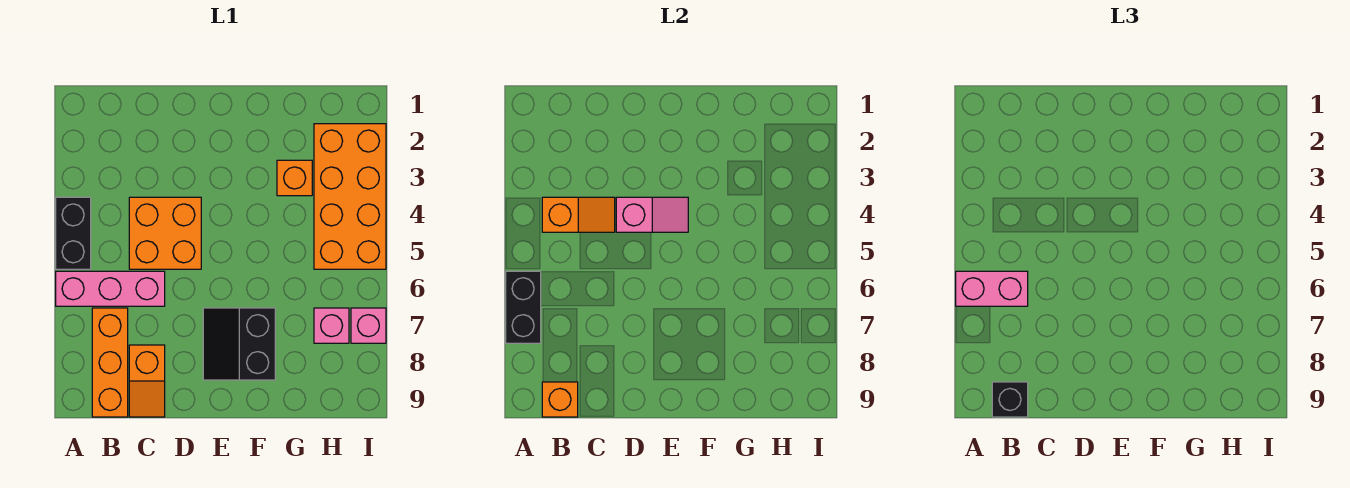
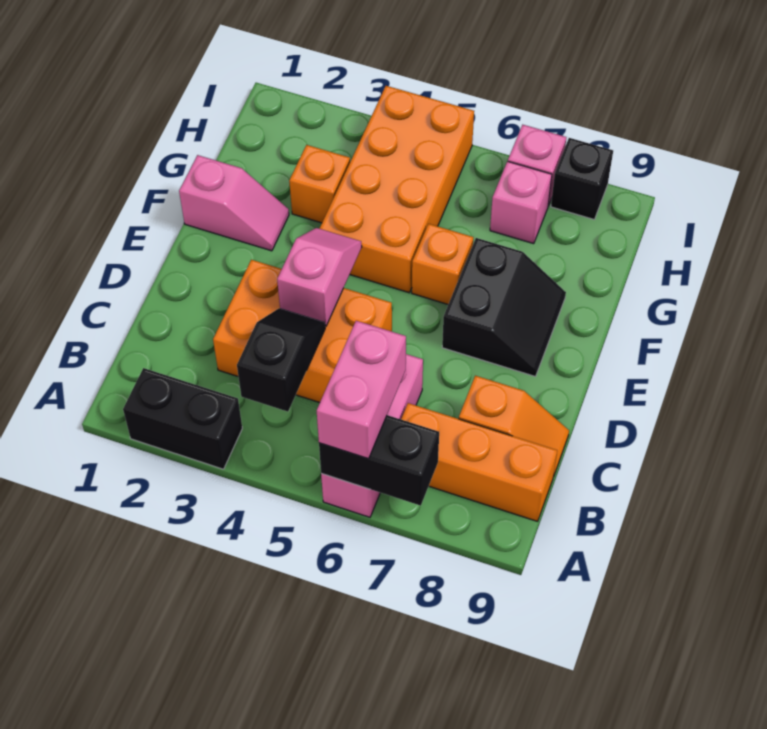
black 1x2 brick [56,197,91,269] -> black 1x2 brick moved to [123,368,242,469]
orange 1x2 slope [542,197,615,232] -> black 1x2 slope [237,308,325,412]
orange 1x1 brick [542,382,578,417] -> orange 1x1 brick moved to [412,224,473,304]
black 1x1 brick [992,382,1028,417] -> black 1x1 brick moved to [551,138,613,219]
orange 2x2 brick [129,197,201,269] -> orange 2x3 brick [213,260,392,403]
black 2x2 slope [203,308,275,380] -> black 2x2 slope turned to [442,238,566,377]
none -> pink 1x2 slope [179,155,289,251]
orange 2x4 brick [314,124,386,269] -> orange 2x4 brick turned to [319,86,474,293]

